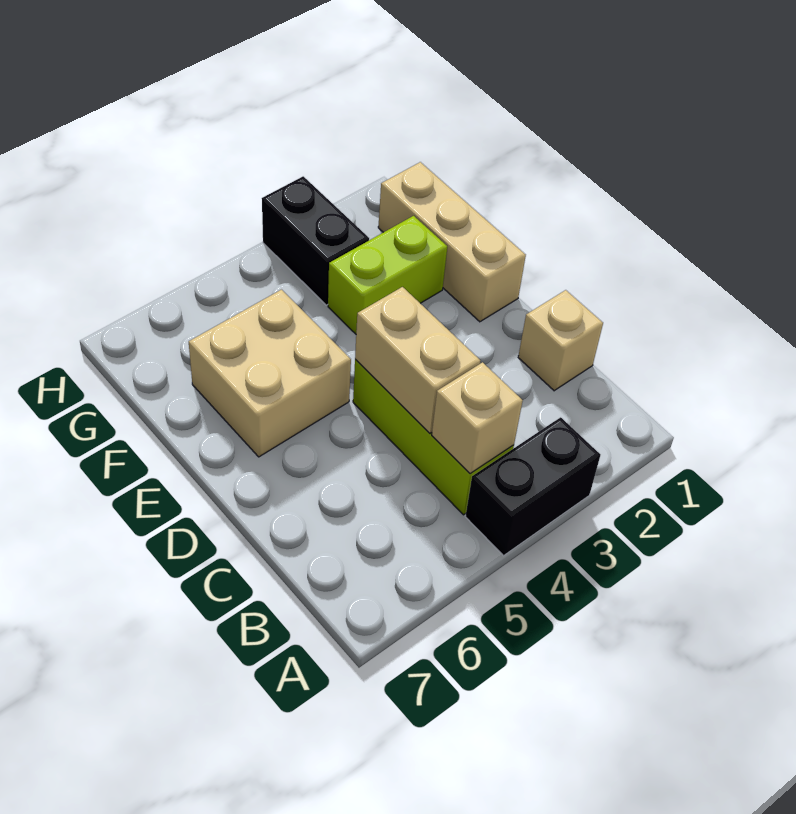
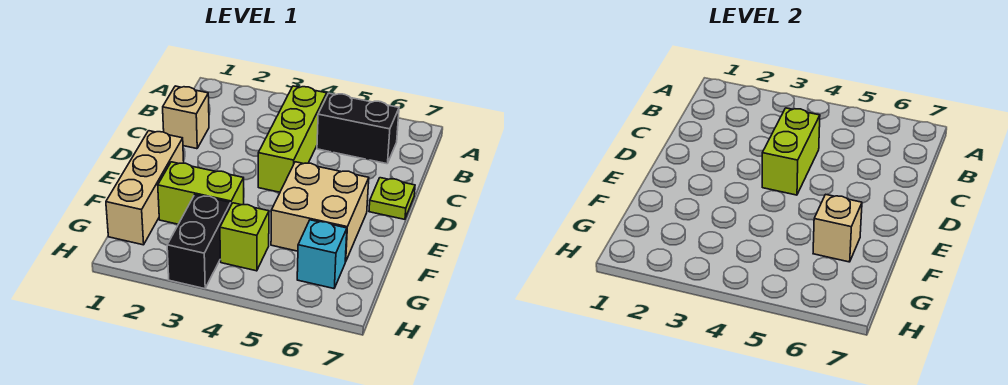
black 1x2 brick [465,417,601,556] -> black 1x2 brick moved to [317,93,399,164]
tan 1x1 brick [432,362,523,474] -> tan 1x1 brick moved to [813,194,862,262]
tan 1x2 brick [355,287,480,433] -> lime 1x2 brick [762,108,820,195]
none -> lime 1x1 plate [369,178,415,219]
none -> lime 1x1 brick [220,203,269,271]
none -> cyan 1x1 brick [297,220,347,289]

